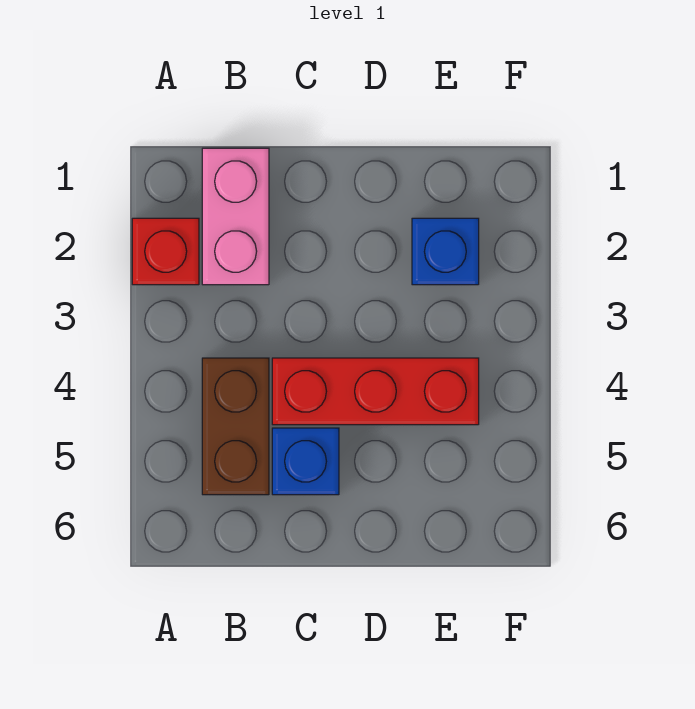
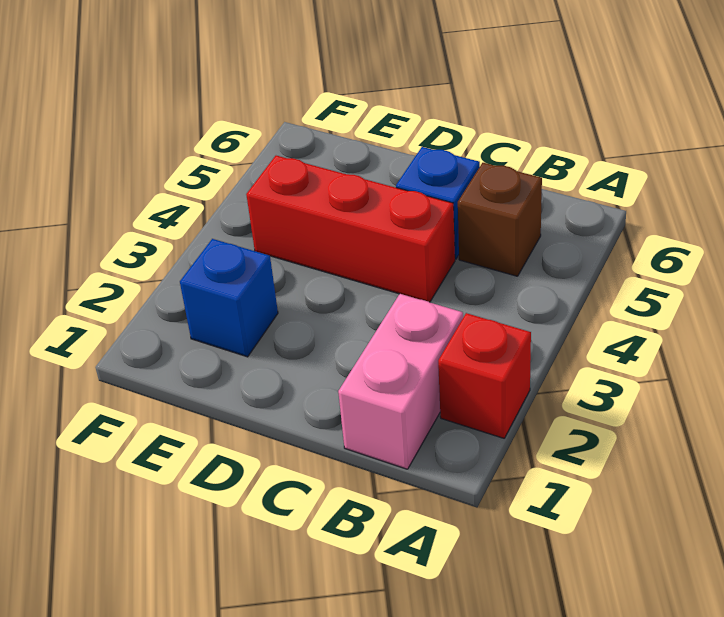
brown 1x2 brick [202,358,269,495] -> brown 1x1 brick [458,163,542,276]

